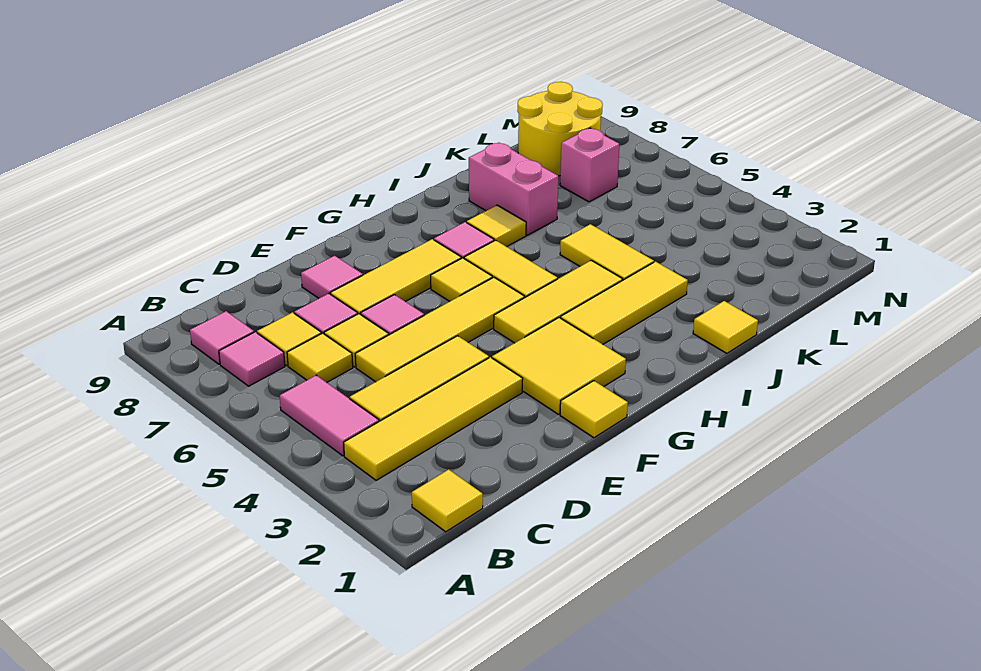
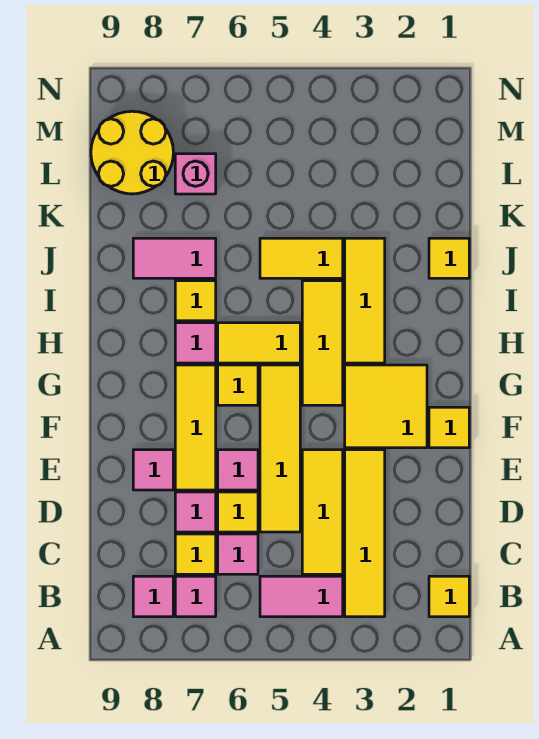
yellow 1x1 tile [287,333,353,382] -> pink 1x1 tile [218,534,258,574]
pink 1x2 brick [469,143,558,235] -> pink 1x2 tile [133,238,216,278]

